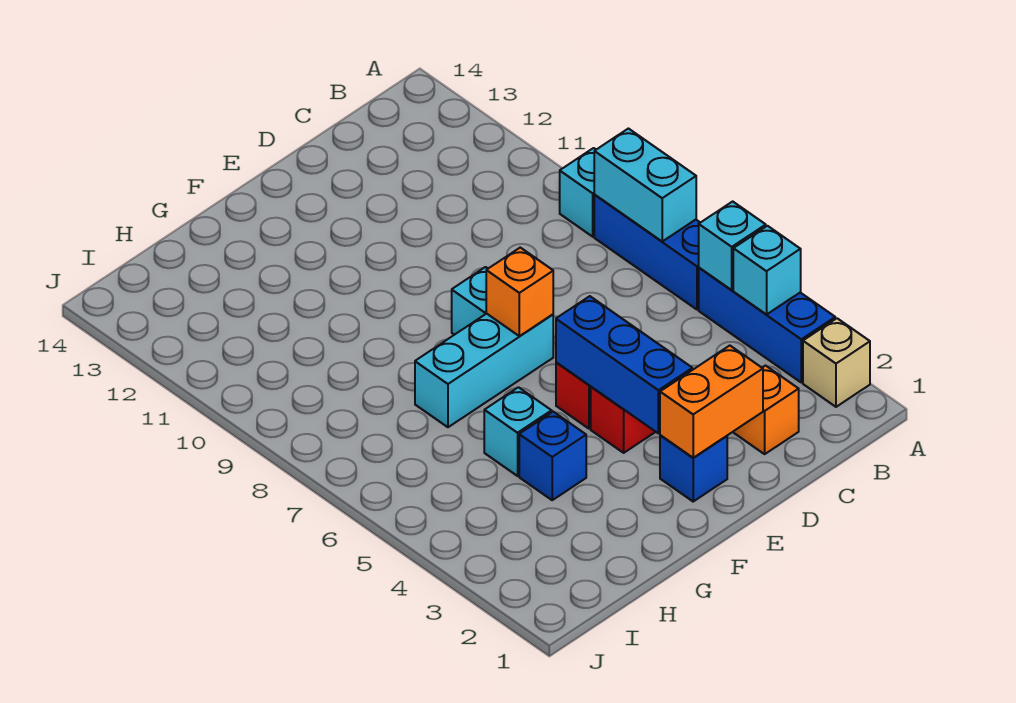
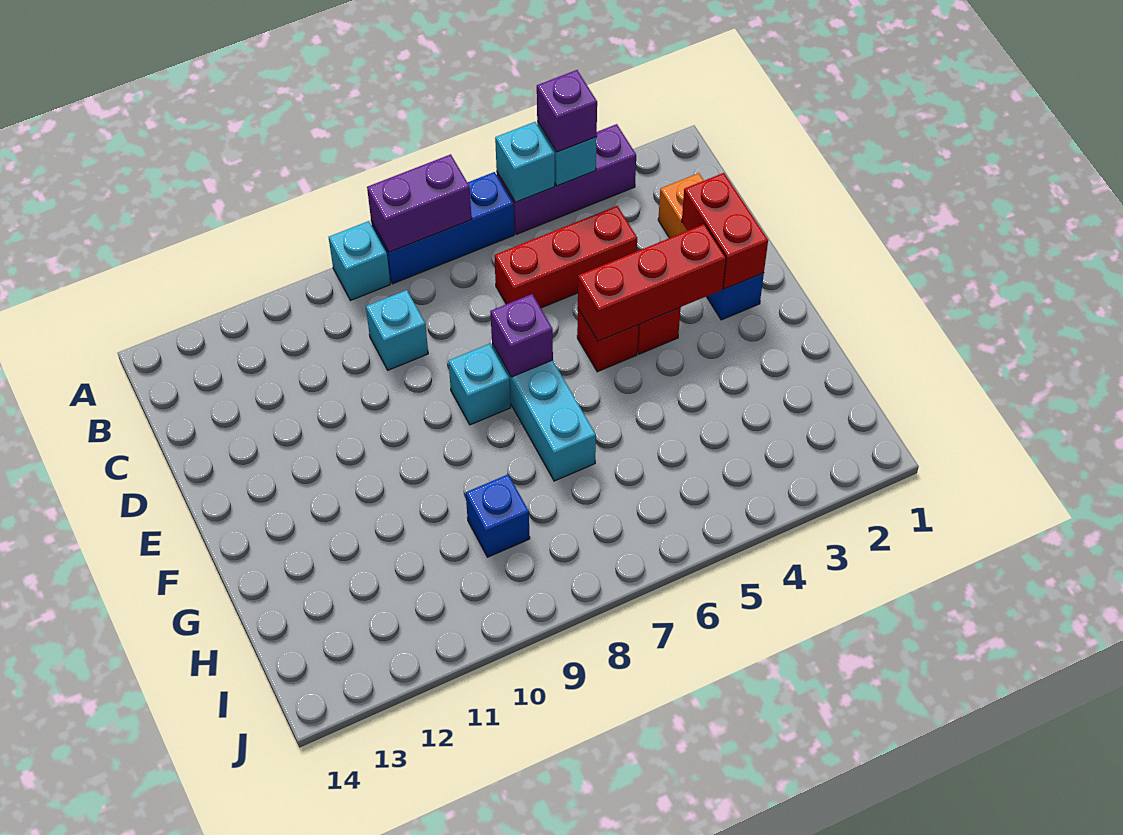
tan 1x1 brick [803,318,870,407] -> none
blue 1x3 brick [699,268,835,382] -> purple 1x3 brick [497,124,636,234]
none -> purple 1x1 brick [537,70,597,152]
cyan 1x2 brick [594,129,696,241] -> purple 1x2 brick [367,154,472,252]
none -> red 1x3 brick [494,206,637,308]
orange 1x2 brick [660,346,763,458] -> red 1x2 brick [682,173,768,289]
blue 1x3 brick [556,296,692,433] -> red 1x3 brick [578,224,726,341]
orange 1x1 brick [486,248,553,336] -> purple 1x1 brick [490,294,553,377]
blue 1x1 brick [519,412,586,500] -> blue 1x1 brick moved to [466,474,530,557]
cyan 1x1 brick [484,387,552,476] -> cyan 1x1 brick moved to [366,290,428,370]

